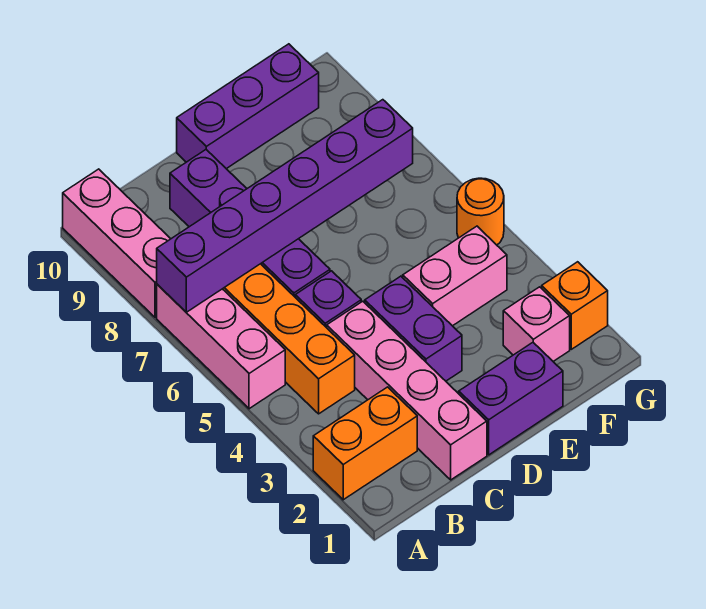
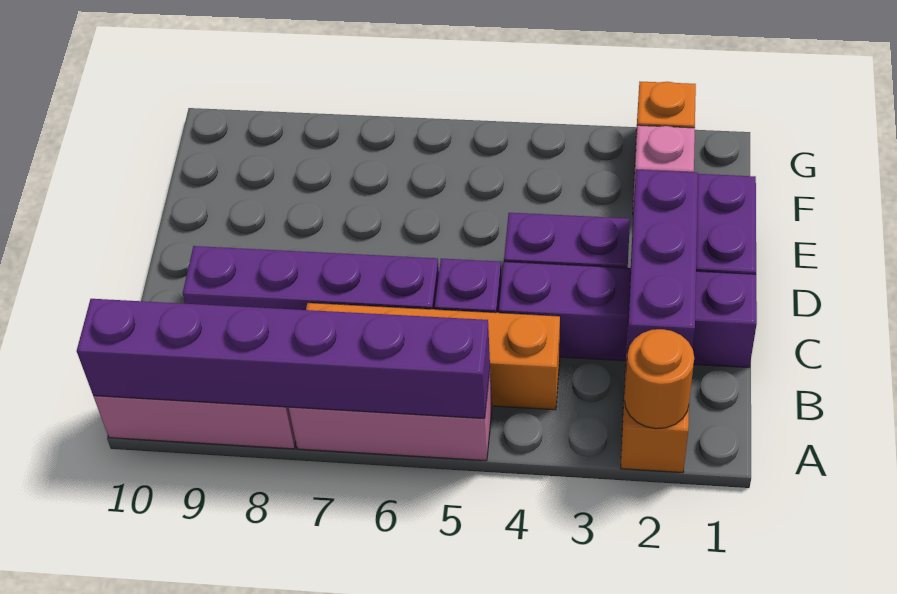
purple 1x6 brick [157,100,413,312] -> purple 1x6 brick turned to [77,299,490,419]
pink 1x4 brick [327,301,487,480] -> purple 1x4 brick [499,262,757,368]
purple 1x3 brick [177,44,319,169] -> purple 1x3 brick moved to [626,170,698,370]
pink 1x2 brick [403,226,507,326] -> none
orange 1x1 round brick [457,178,504,245] -> orange 1x1 round brick moved to [625,329,694,429]

